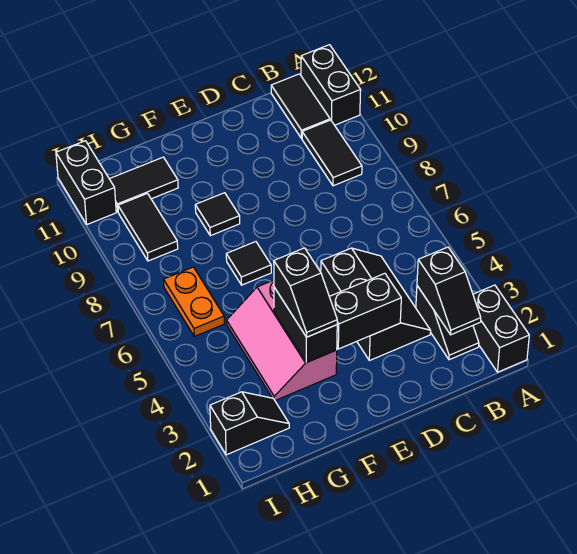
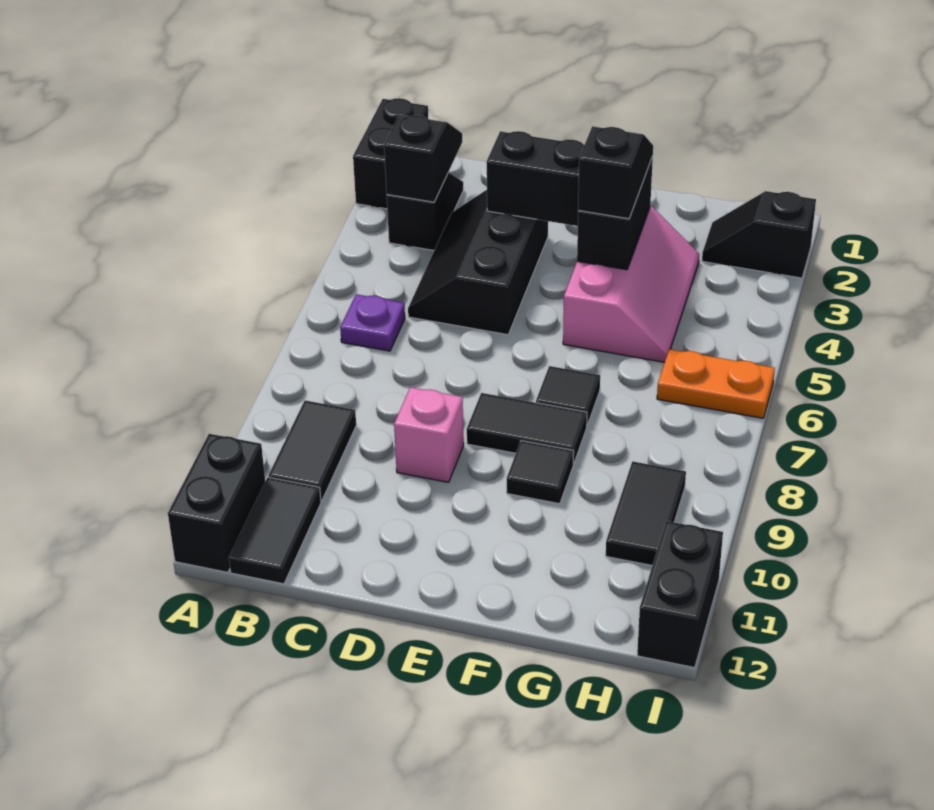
none -> purple 1x1 plate [340,294,405,351]
none -> pink 1x1 brick [394,387,464,482]
black 1x2 tile [110,157,178,212] -> black 1x2 tile moved to [467,393,587,464]
orange 1x2 plate [164,267,224,336] -> orange 1x2 plate turned to [657,349,775,418]

